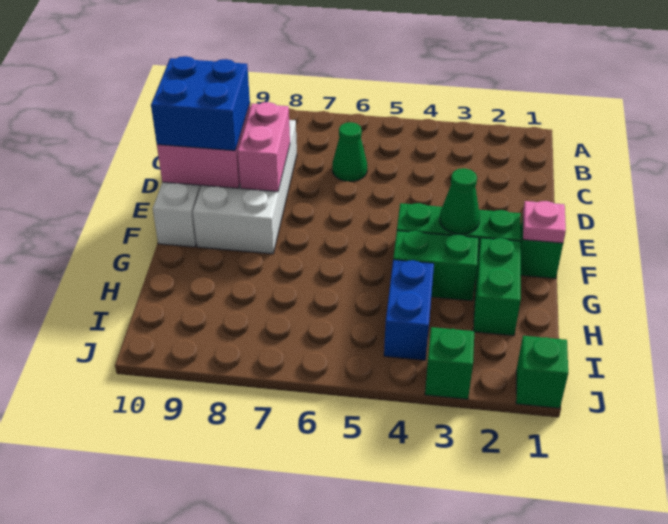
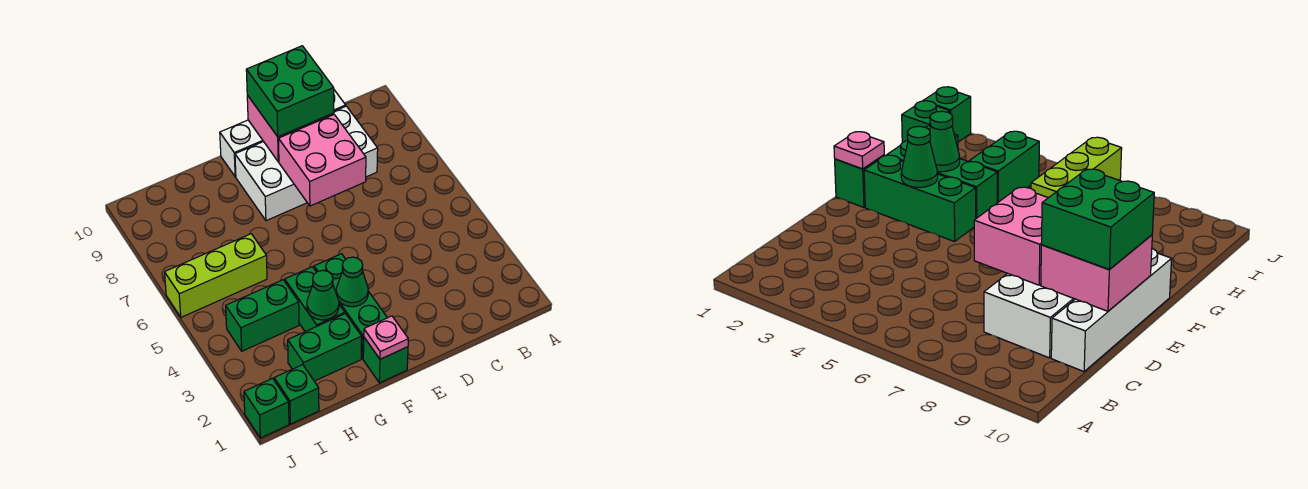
green 1x1 cone [332,122,367,182] -> green 1x1 cone moved to [307,270,339,320]
pink 1x2 brick [238,102,290,192] -> pink 2x2 brick [279,115,366,206]
blue 2x2 brick [151,56,250,151] -> green 2x2 brick [246,46,334,137]
blue 1x2 brick [384,260,434,360] -> green 1x2 brick [226,280,299,351]
none -> lime 1x3 brick [165,234,267,317]
green 1x1 brick [425,327,474,399] -> green 1x1 brick moved to [274,365,319,424]

